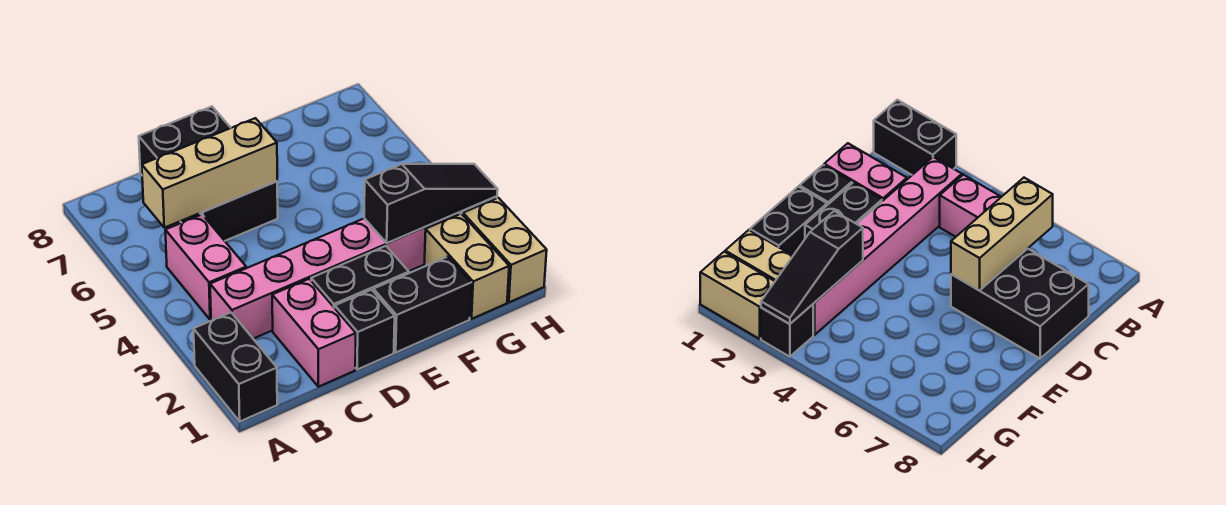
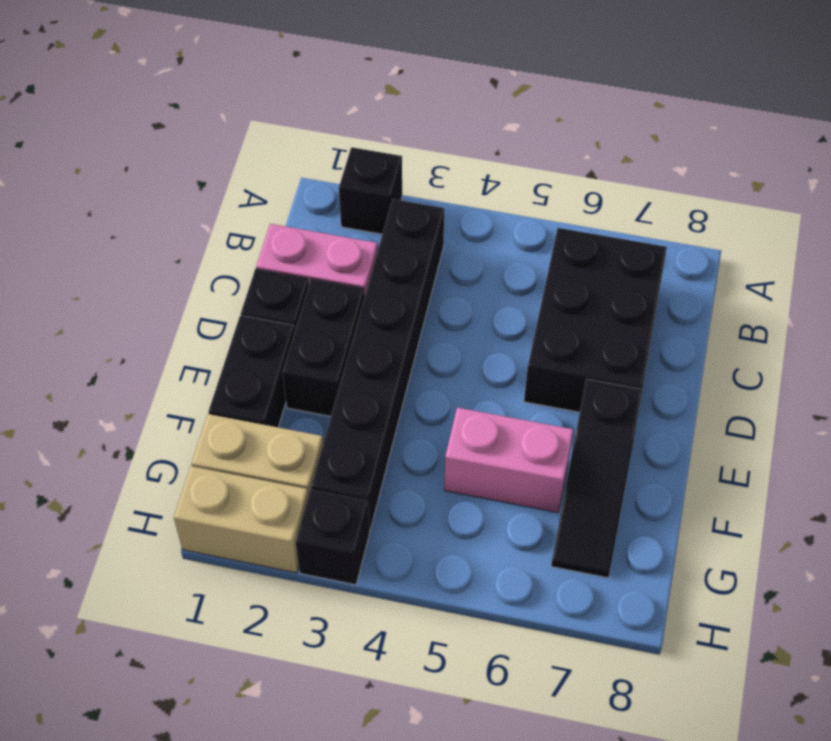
black 1x2 brick [194,313,277,421] -> black 1x1 brick [339,147,402,234]
pink 1x6 brick [210,212,460,339] -> black 1x6 brick [311,199,444,531]
pink 1x2 brick [165,215,246,320] -> pink 1x2 brick moved to [444,408,573,513]
tan 1x3 brick [142,118,277,228] -> none
black 2x3 brick [139,107,278,241] -> black 2x3 brick turned to [524,228,667,412]
black 1x3 slope [364,164,498,243] -> black 1x3 slope moved to [551,379,643,578]

